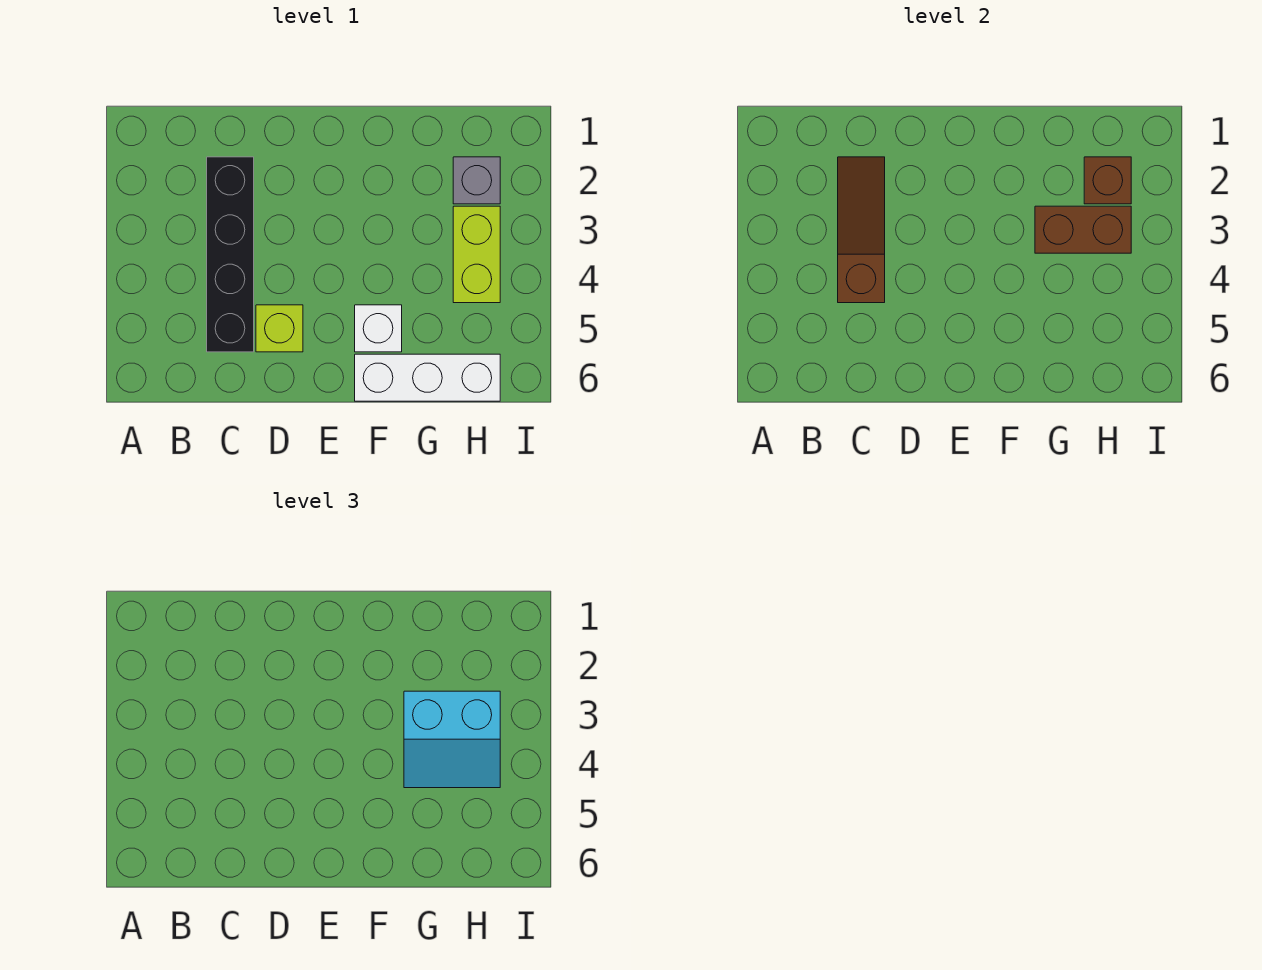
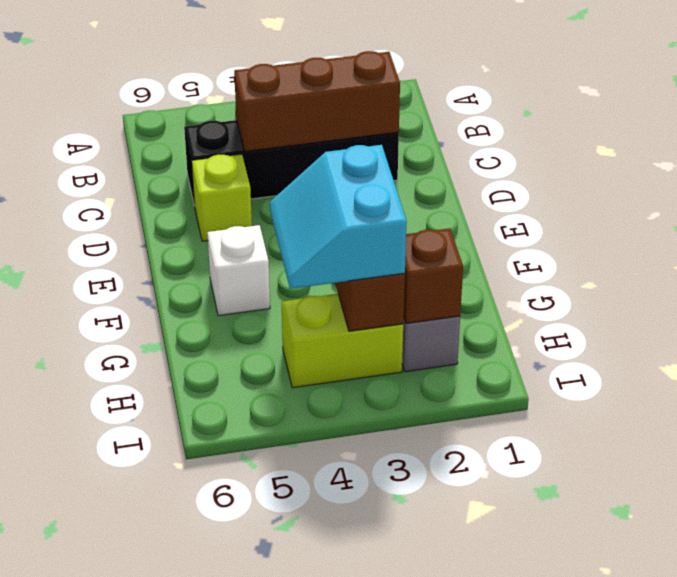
brown 1x3 slope [838,157,885,303] -> brown 1x3 brick [234,51,400,151]
white 1x3 brick [355,354,500,401] -> none

